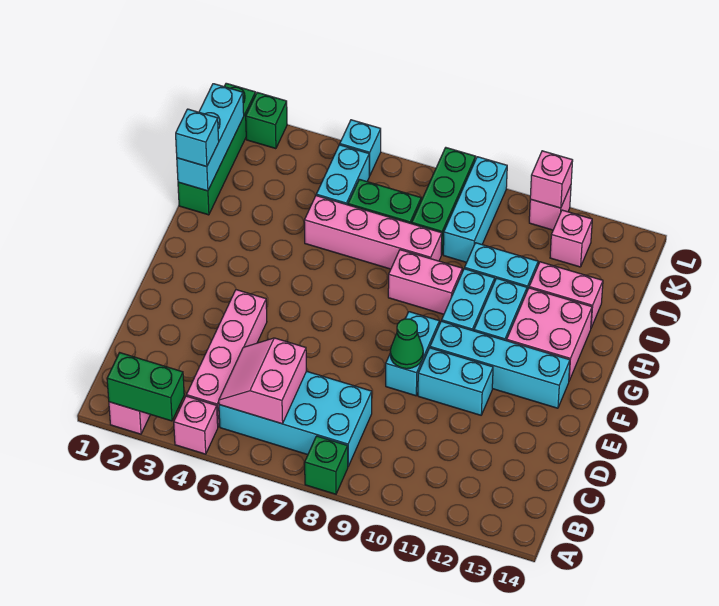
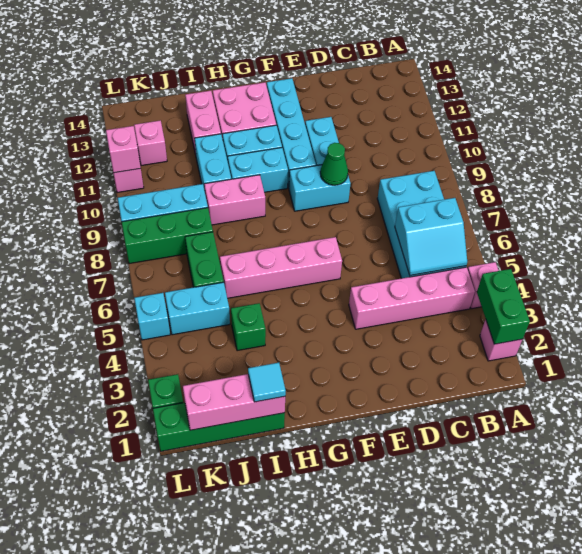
green 1x1 brick [305,436,348,494] -> green 1x1 brick moved to [231,303,266,351]
pink 2x2 slope [219,338,306,424] -> cyan 2x2 slope [395,198,467,275]
pink 1x2 brick [388,250,463,314] -> pink 1x2 brick turned to [204,175,265,225]
cyan 1x3 brick [177,84,244,191] -> pink 1x3 brick [183,374,285,430]
cyan 1x1 brick [176,109,219,167] -> cyan 1x1 tile [248,363,286,402]
pink 1x4 brick [304,196,442,269] -> pink 1x4 brick turned to [220,237,342,298]

